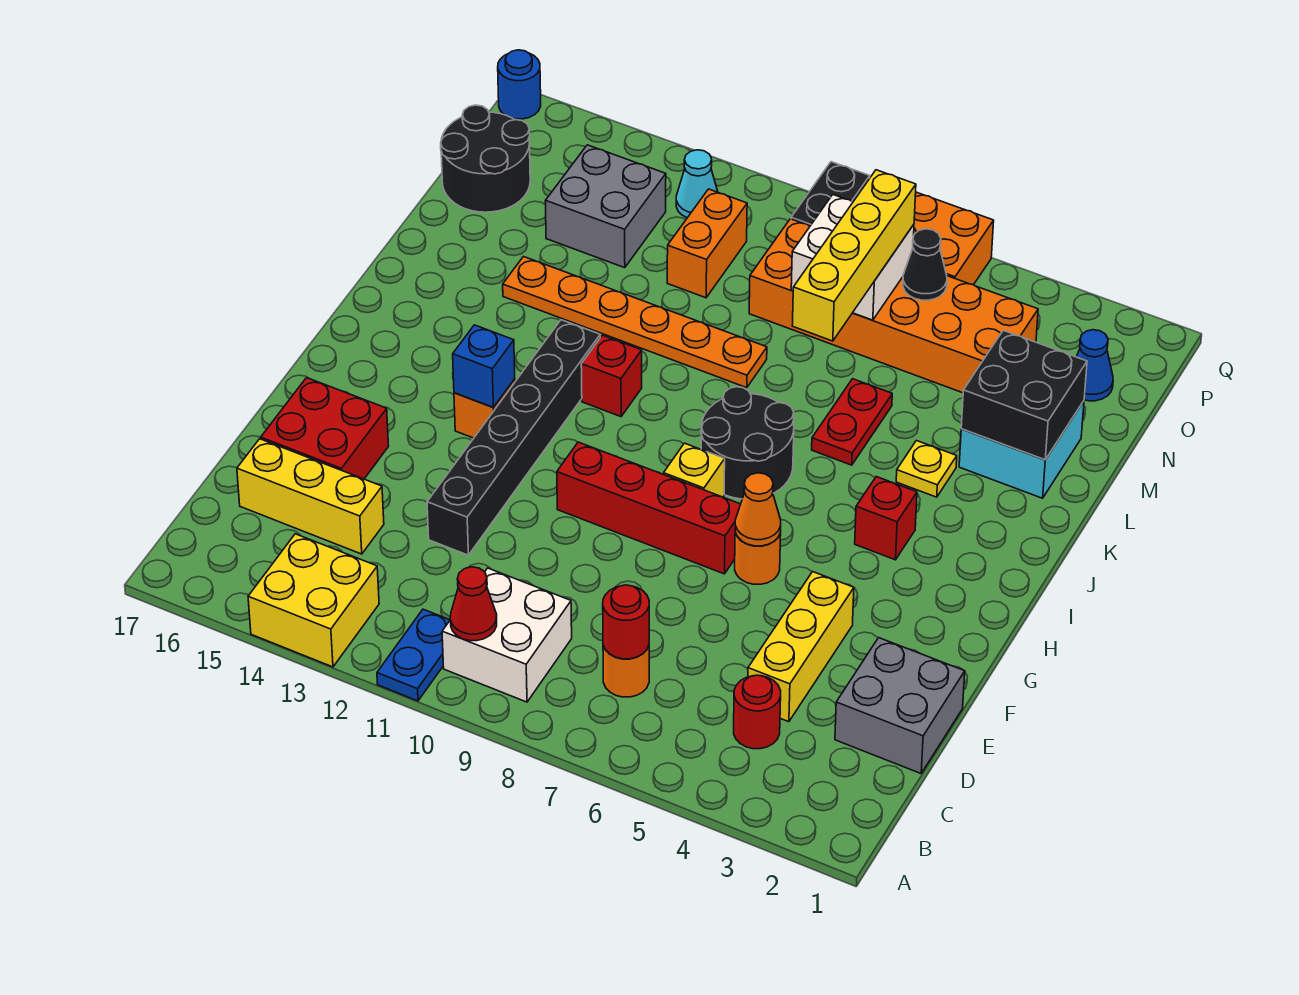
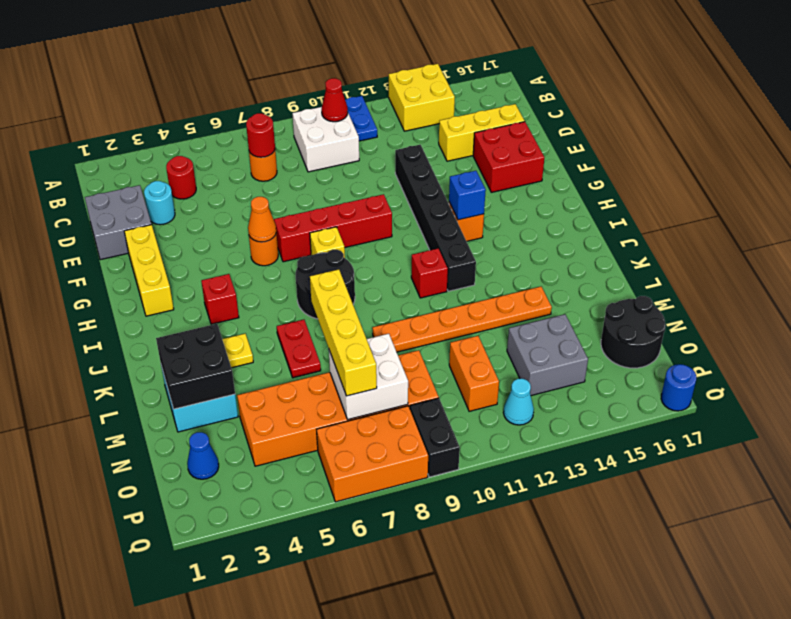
none -> cyan 1x1 round brick [144,181,175,225]
yellow 1x3 brick [748,572,854,722] -> yellow 1x3 brick moved to [124,225,174,316]
black 1x1 cone [903,229,947,300] -> none

